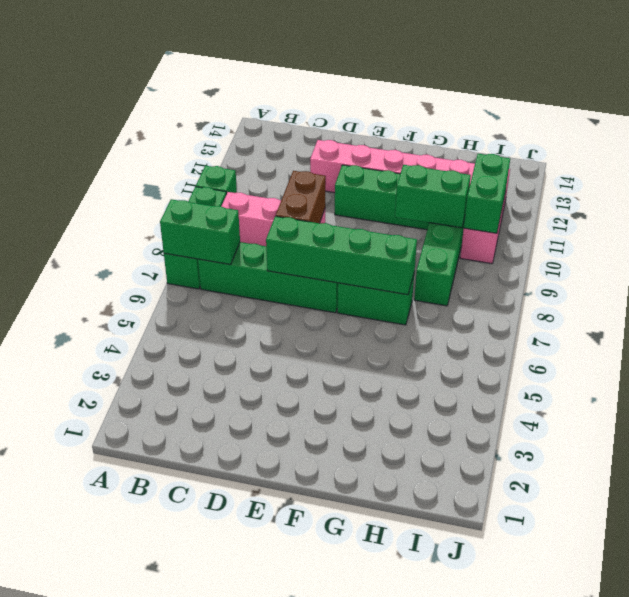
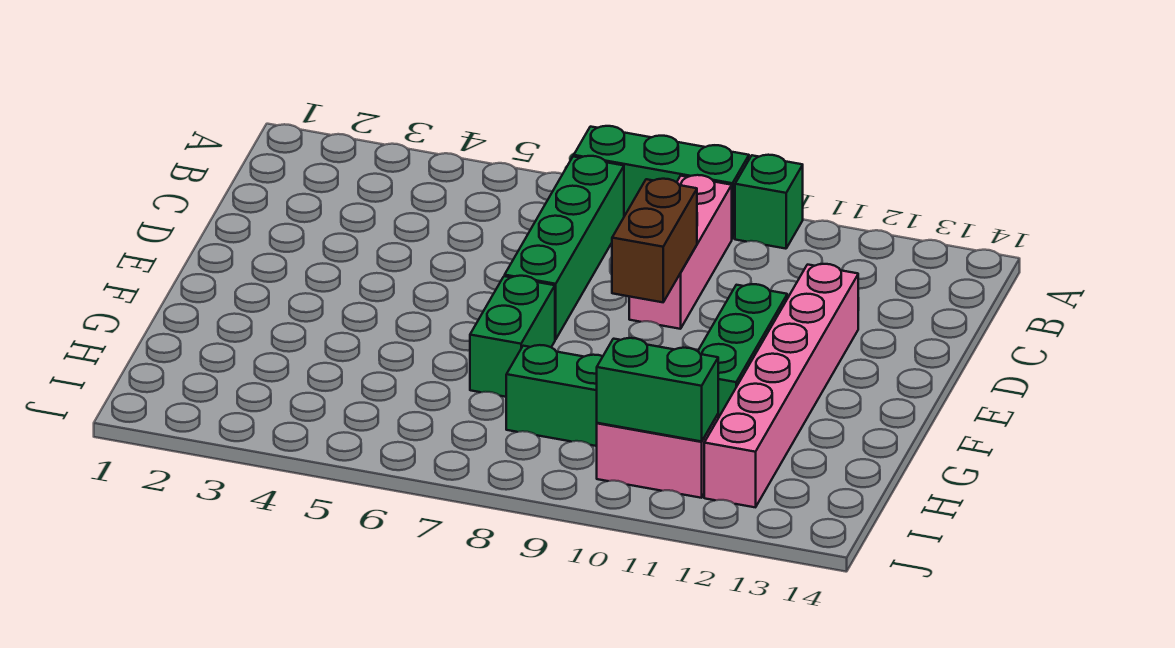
green 1x2 brick [160,199,240,265] -> none
green 1x4 brick [266,216,417,295] -> none
brown 1x2 brick [276,171,326,223] -> brown 1x2 brick turned to [612,179,697,302]
green 1x2 brick [395,165,471,228] -> none

